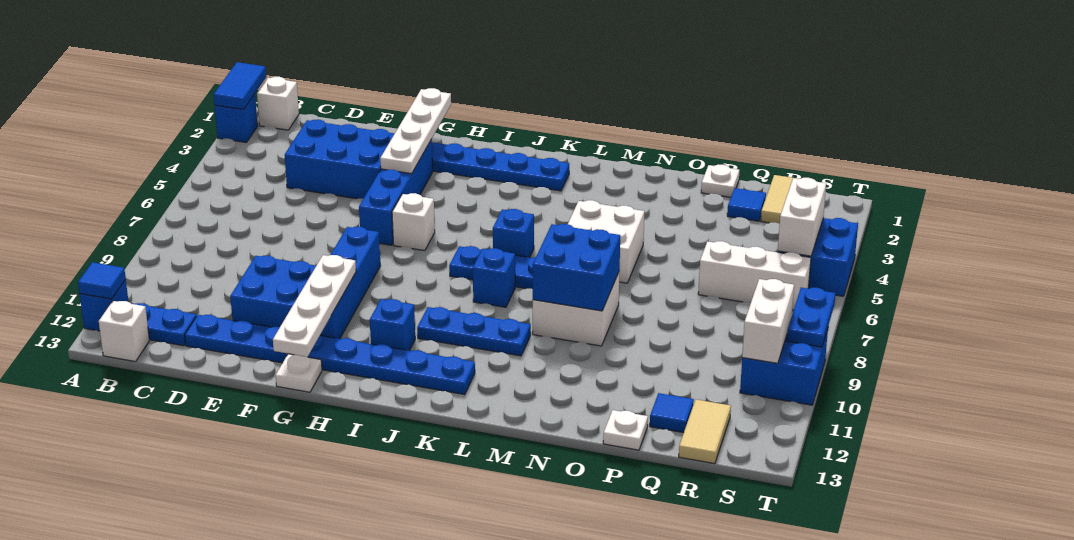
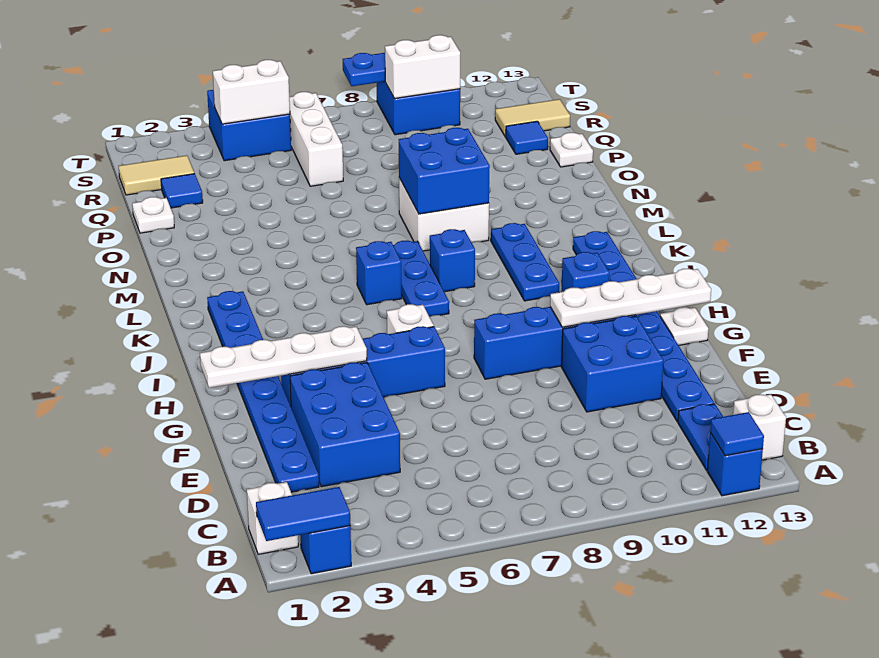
white 2x2 brick [568,200,644,283] -> none

